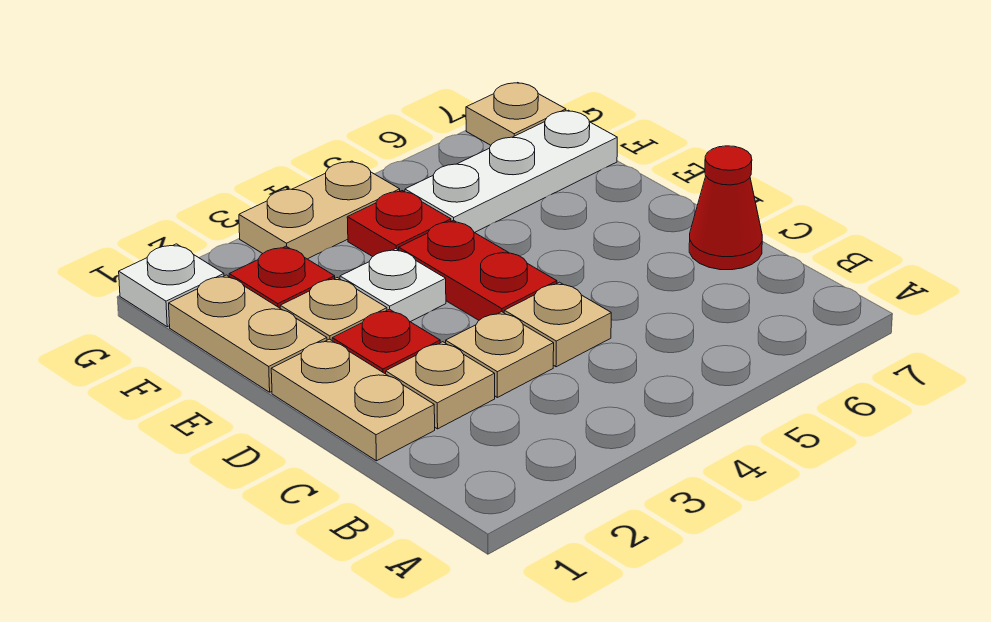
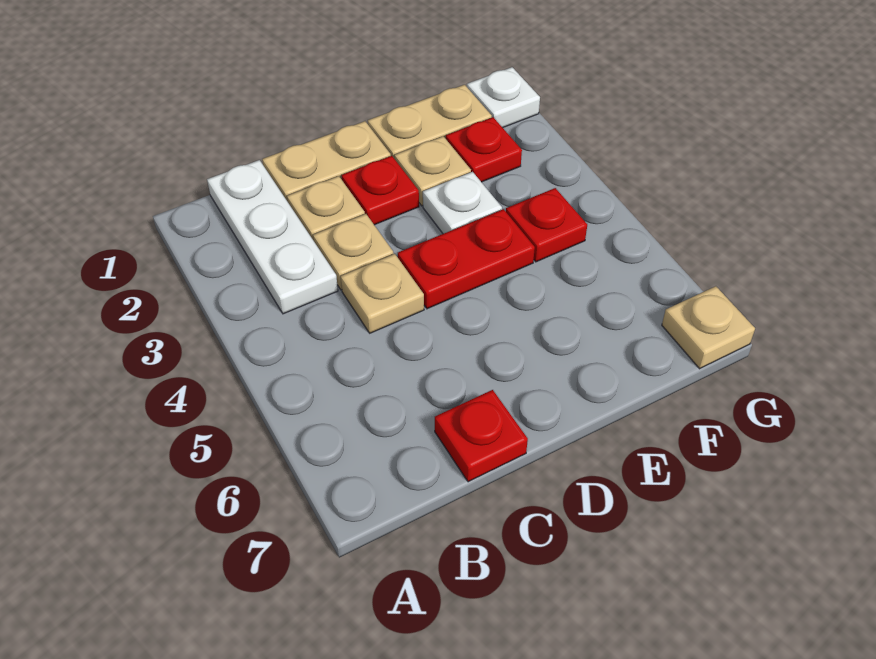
red 1x1 cone [689,146,762,270] -> red 1x1 plate [435,390,528,482]
white 1x3 plate [405,110,617,233] -> white 1x3 plate moved to [207,160,338,314]
tan 1x2 plate [239,161,400,259] -> none

